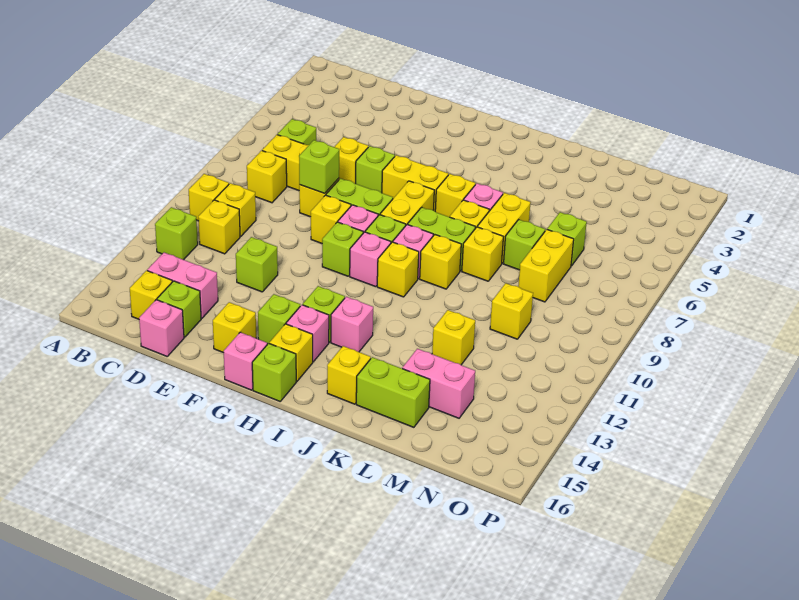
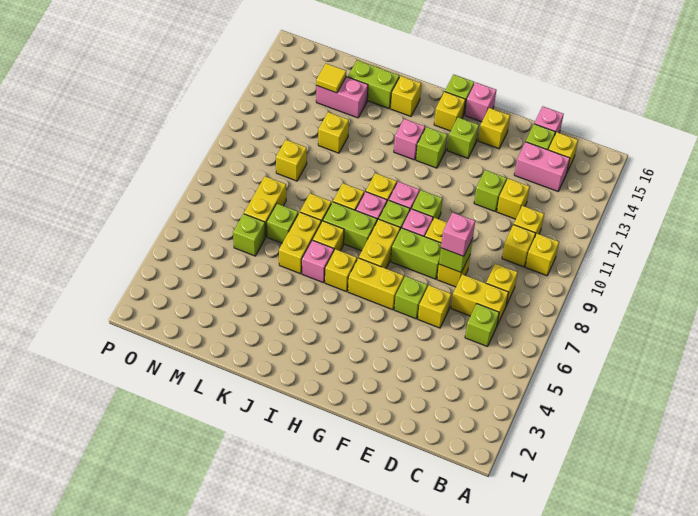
lime 1x1 brick [155,207,198,260] -> none
none -> yellow 1x1 brick [497,178,530,219]
pink 1x1 brick [286,305,329,362] -> pink 1x1 brick moved to [441,212,475,256]
none -> yellow 1x1 tile [316,64,346,93]

